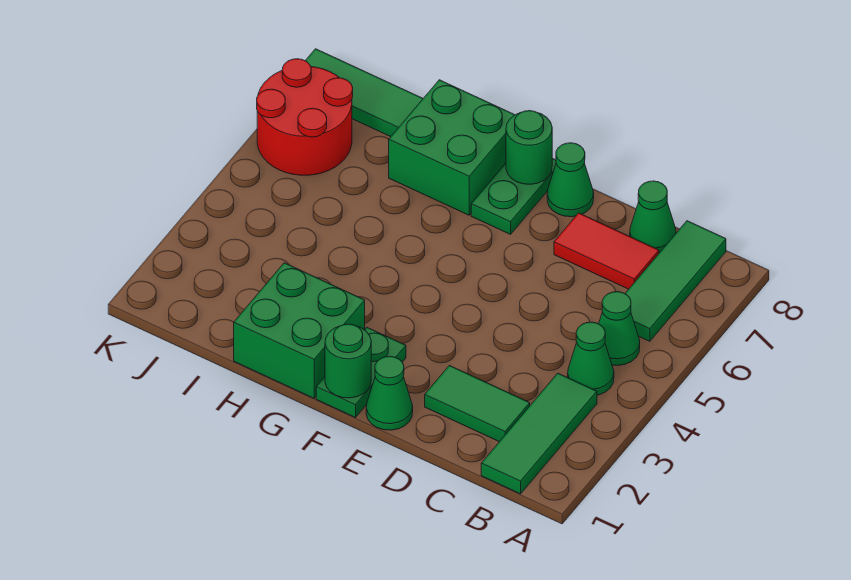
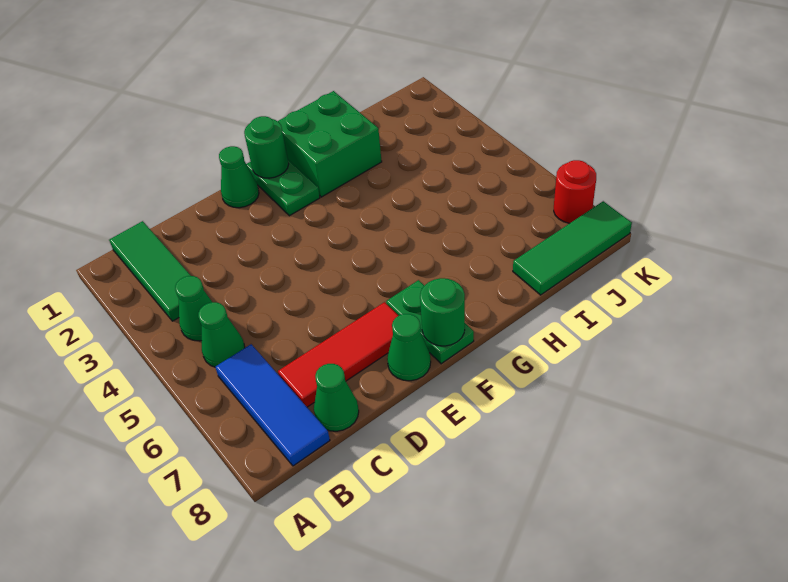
green 1x3 tile [625,221,726,341] -> blue 1x3 tile [215,344,330,466]
green 1x2 tile [425,366,530,442] -> none
red 1x2 tile [554,213,659,289] -> red 1x3 tile [278,302,398,407]
green 2x2 brick [389,80,514,215] -> none
red 2x2 round brick [257,59,353,175] -> red 1x1 round brick [554,160,596,223]

